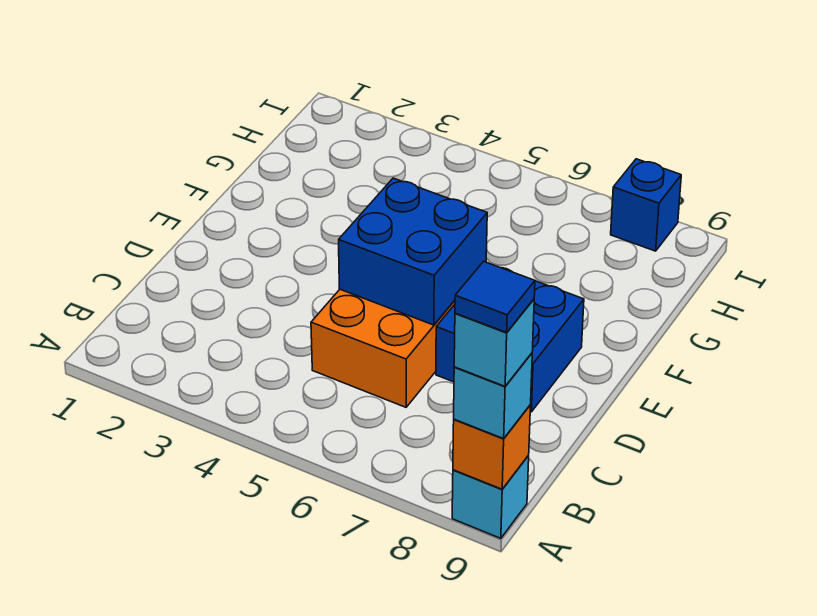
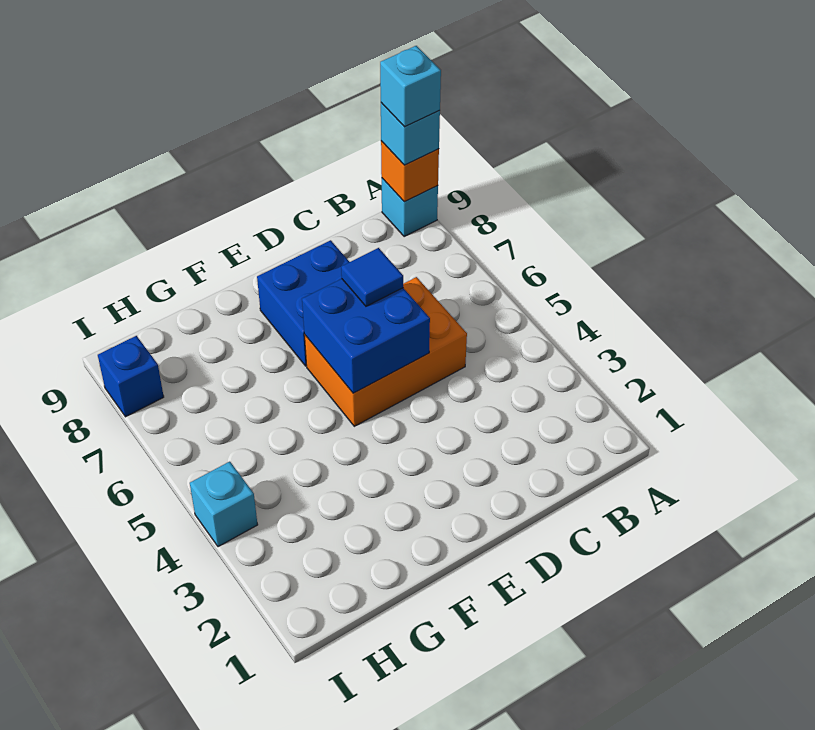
blue 1x1 tile [455,261,535,333] -> blue 1x1 tile moved to [341,248,403,306]
none -> cyan 1x1 brick [190,462,258,547]

